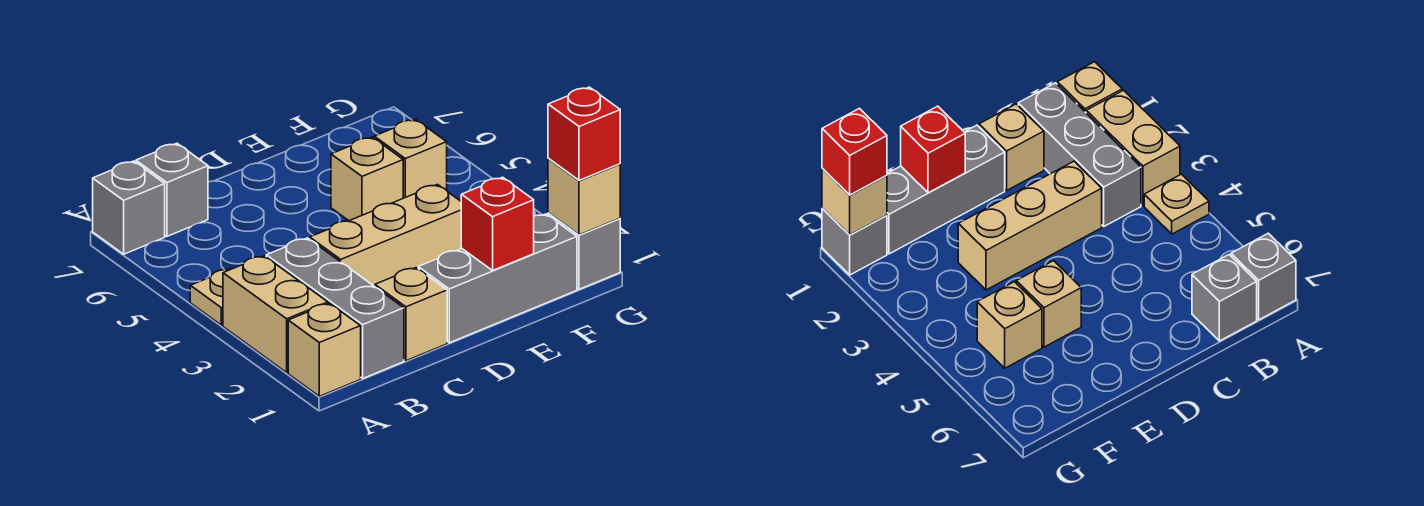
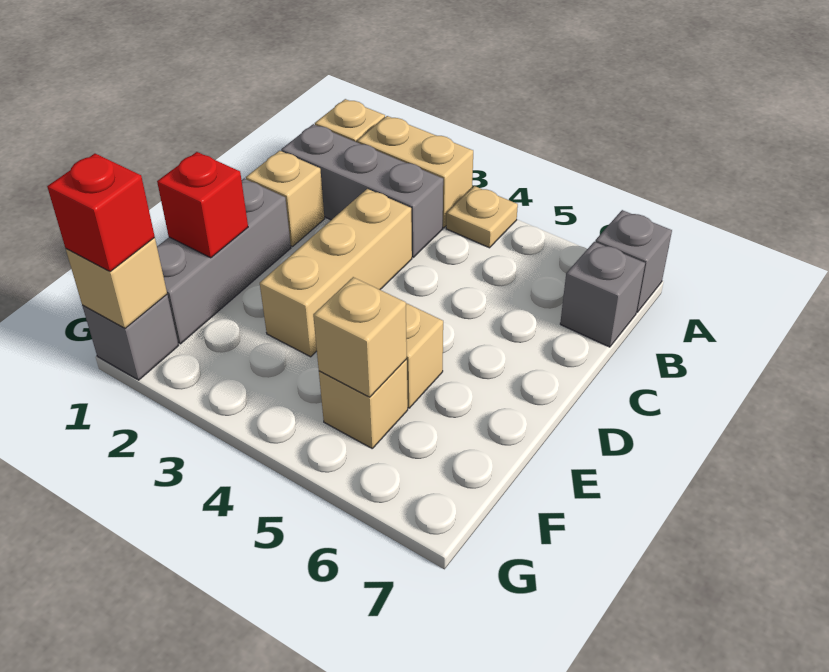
none -> tan 1x1 brick [313,277,407,397]

